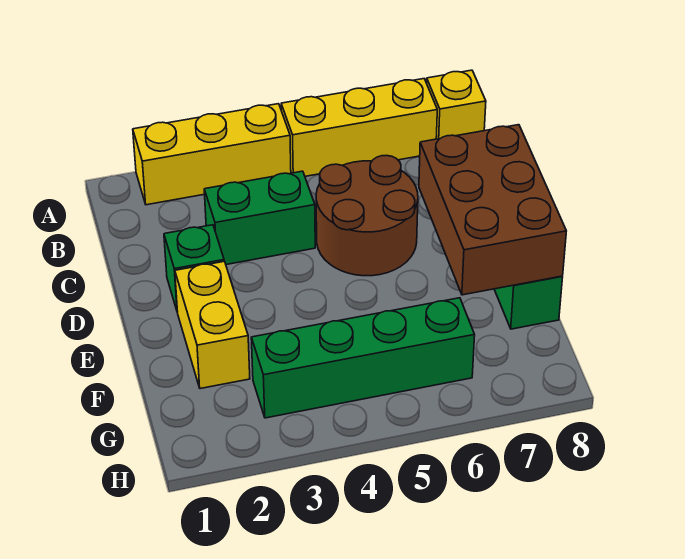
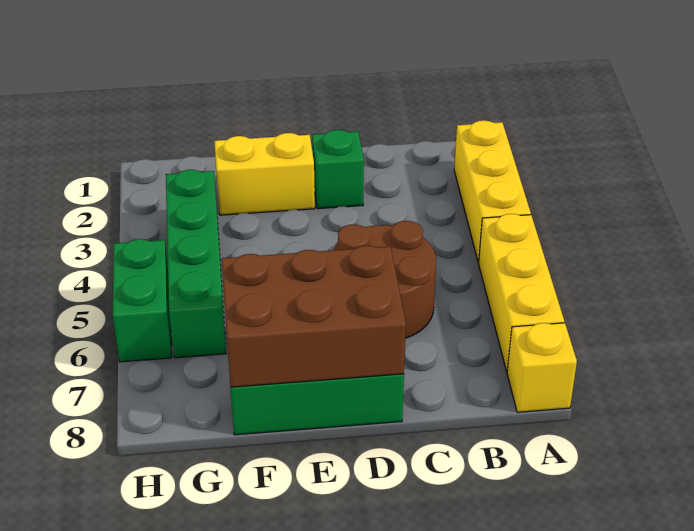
green 1x2 brick [204,171,315,265] -> green 1x2 brick moved to [113,239,172,362]

